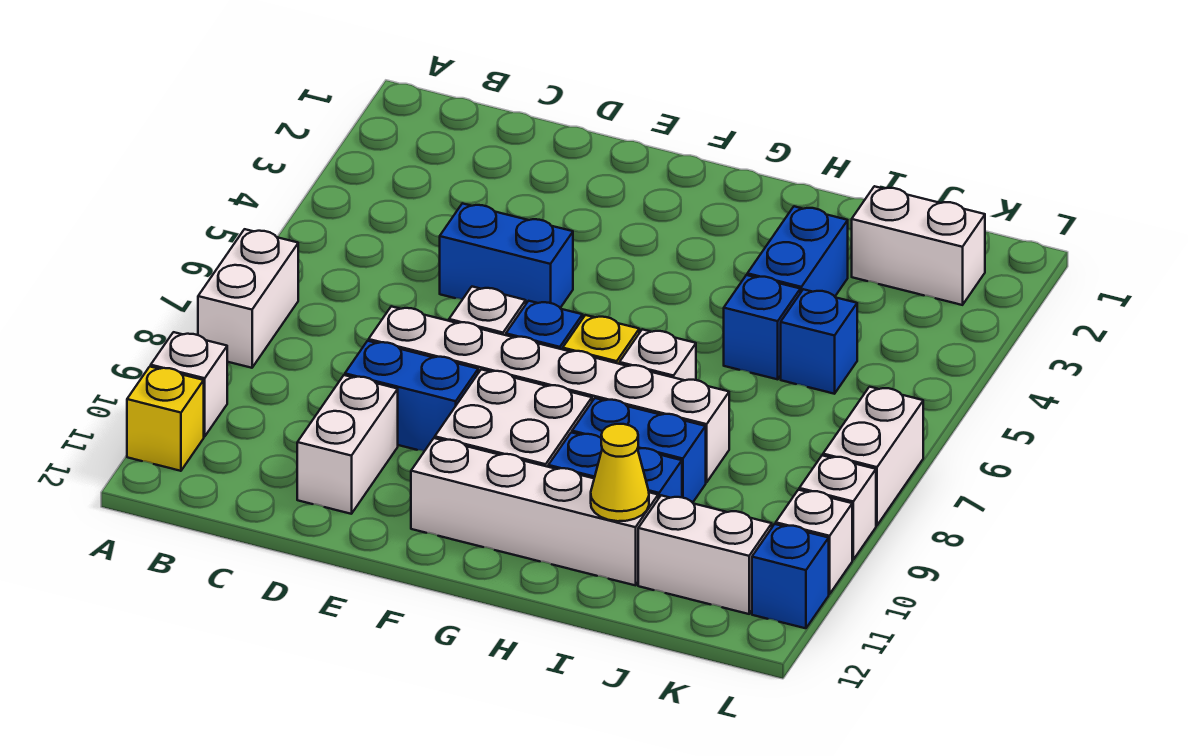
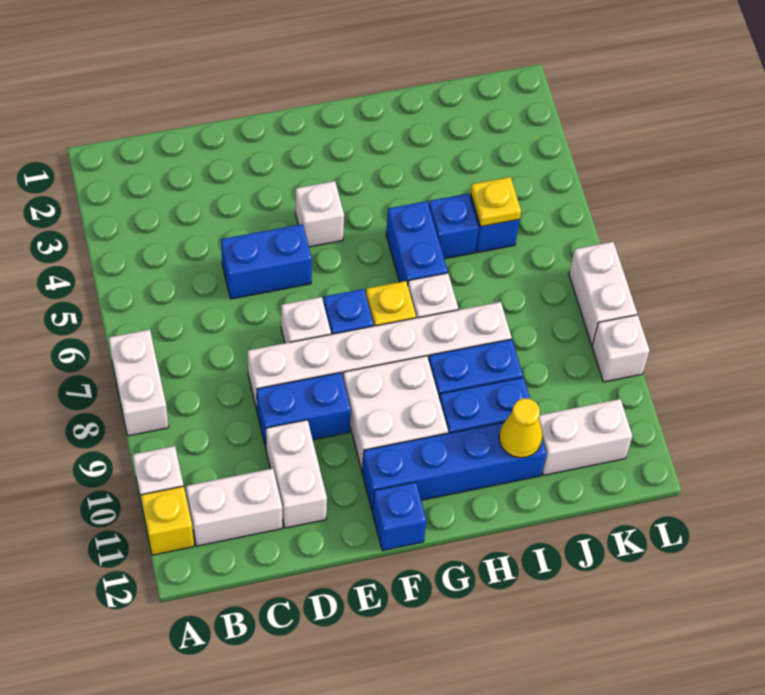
white 1x4 brick [411,438,658,585] -> blue 1x4 brick [362,422,546,510]
blue 1x2 brick [747,206,848,296] -> blue 1x2 brick moved to [386,201,448,285]
white 1x2 brick [852,186,985,305] -> white 1x2 brick moved to [186,468,282,546]
none -> yellow 1x1 plate [470,177,521,227]
white 1x1 brick [776,490,852,594] -> white 1x1 brick moved to [296,181,344,247]
blue 1x1 brick [752,524,829,628] -> blue 1x1 brick moved to [372,482,426,551]

